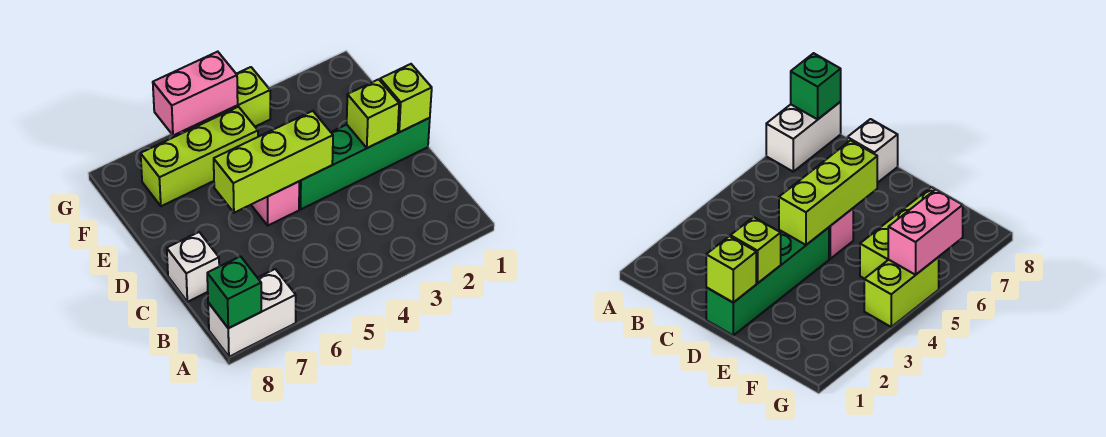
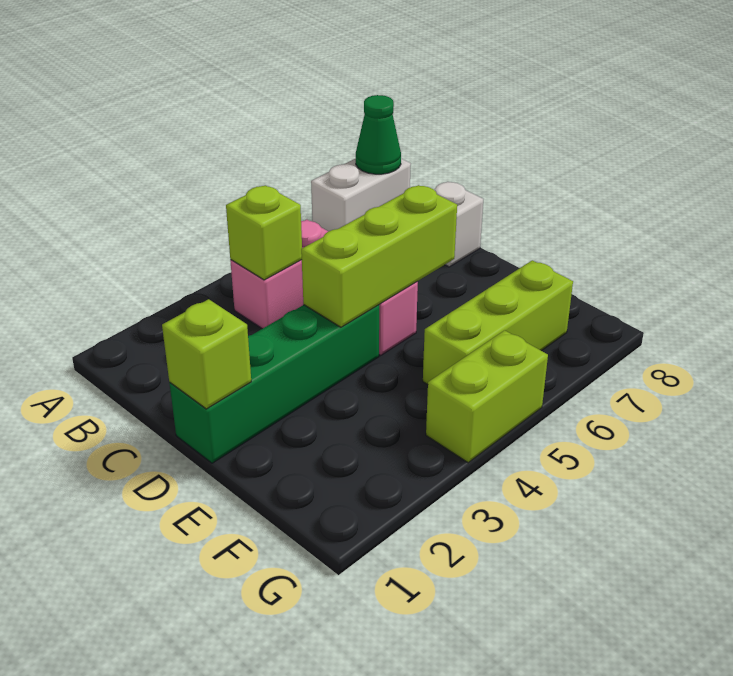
green 1x1 brick [207,256,261,328] -> green 1x1 cone [356,95,401,174]
lime 1x1 brick [347,79,399,148] -> lime 1x1 brick moved to [226,185,302,280]
pink 1x2 brick [153,52,238,135] -> pink 1x2 brick moved to [230,220,328,329]

